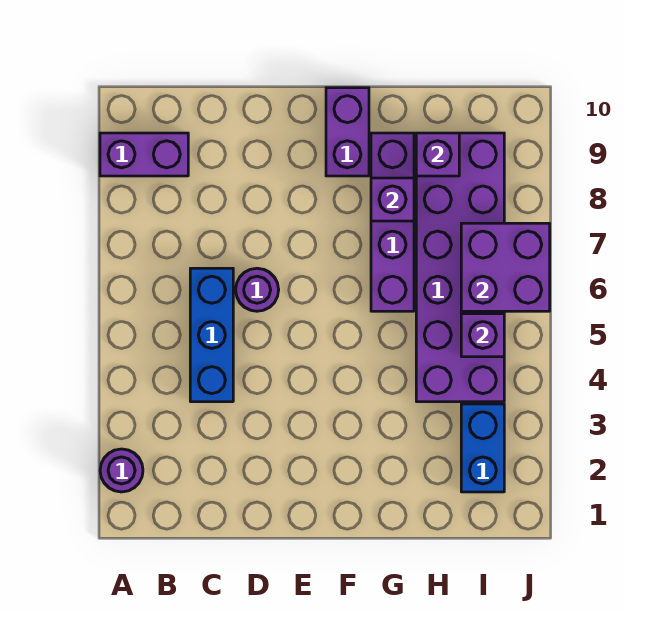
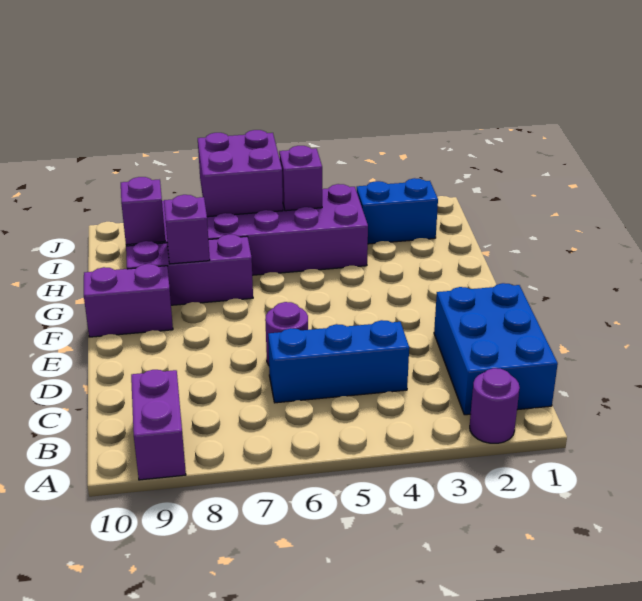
none -> blue 2x3 brick [434,283,558,415]
purple 1x4 brick [371,133,414,311] -> purple 1x3 brick [126,234,253,305]

